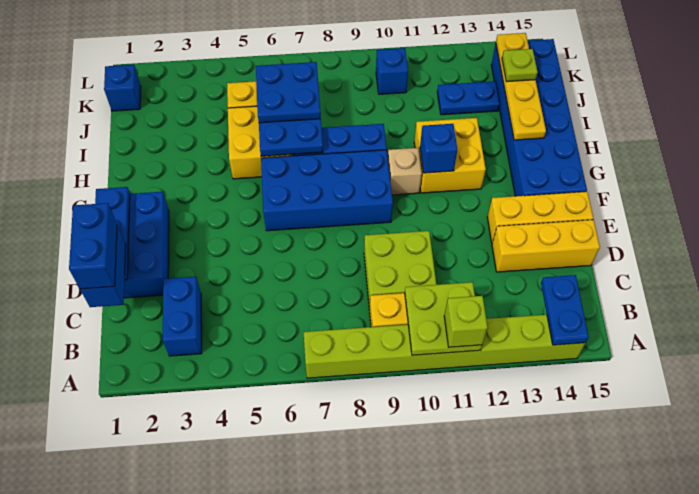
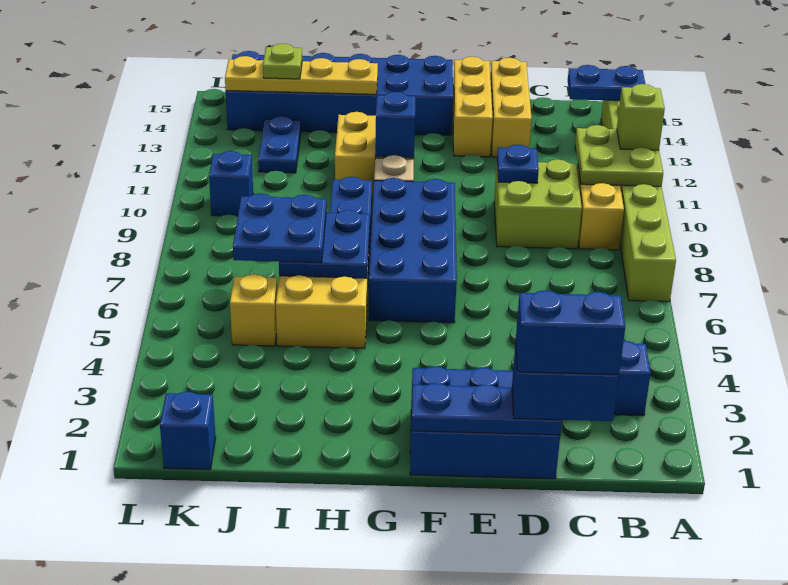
none -> blue 1x1 plate [497,145,539,183]

